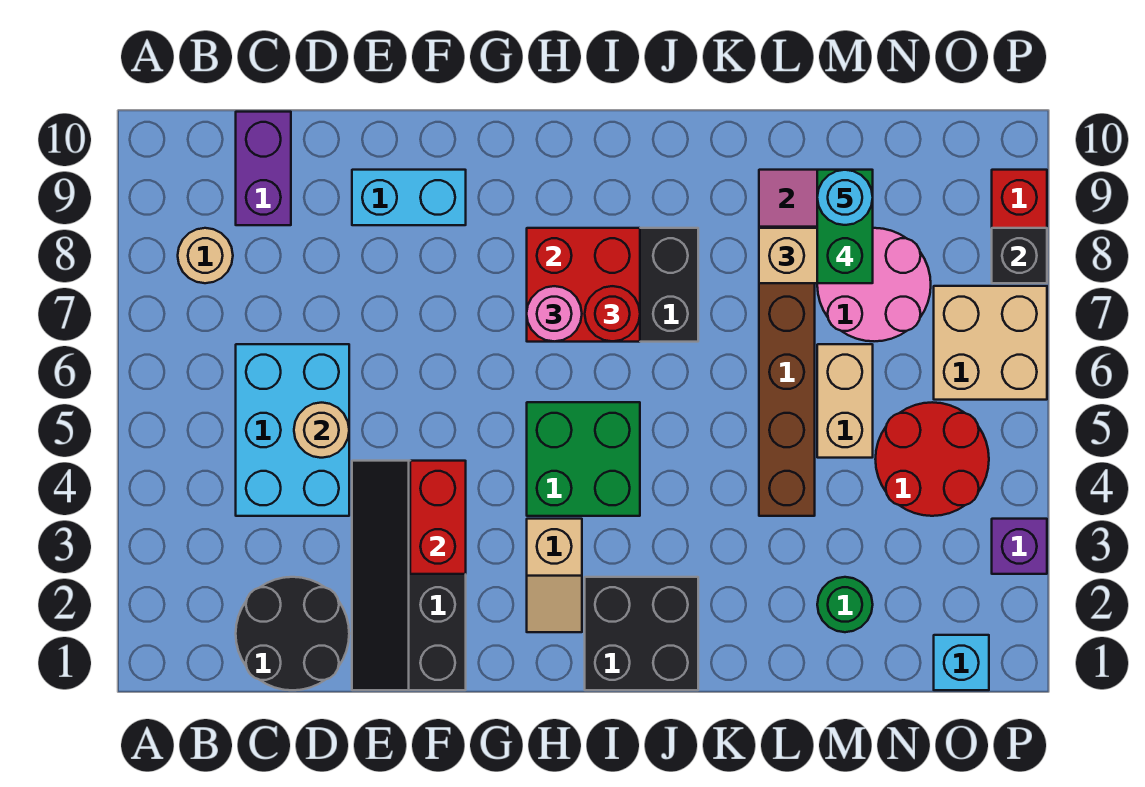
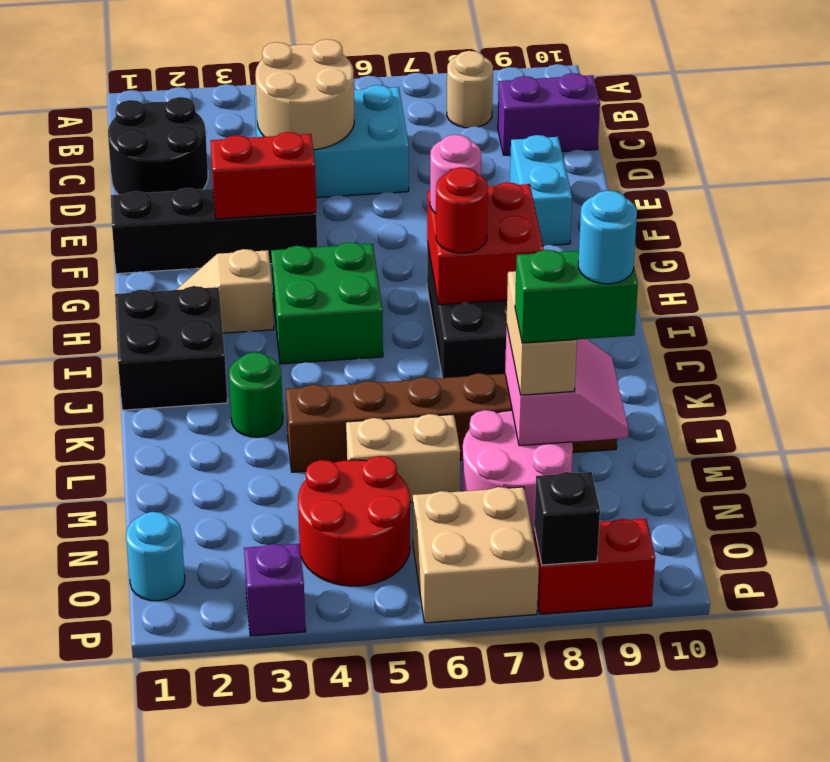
tan 1x1 round brick [294,403,349,458] -> tan 2x2 round brick [255,39,354,150]
green 1x1 round brick [817,577,873,632] -> green 1x1 round brick moved to [229,352,283,437]
cyan 1x1 brick [934,635,989,690] -> cyan 1x1 round brick [126,512,185,601]

